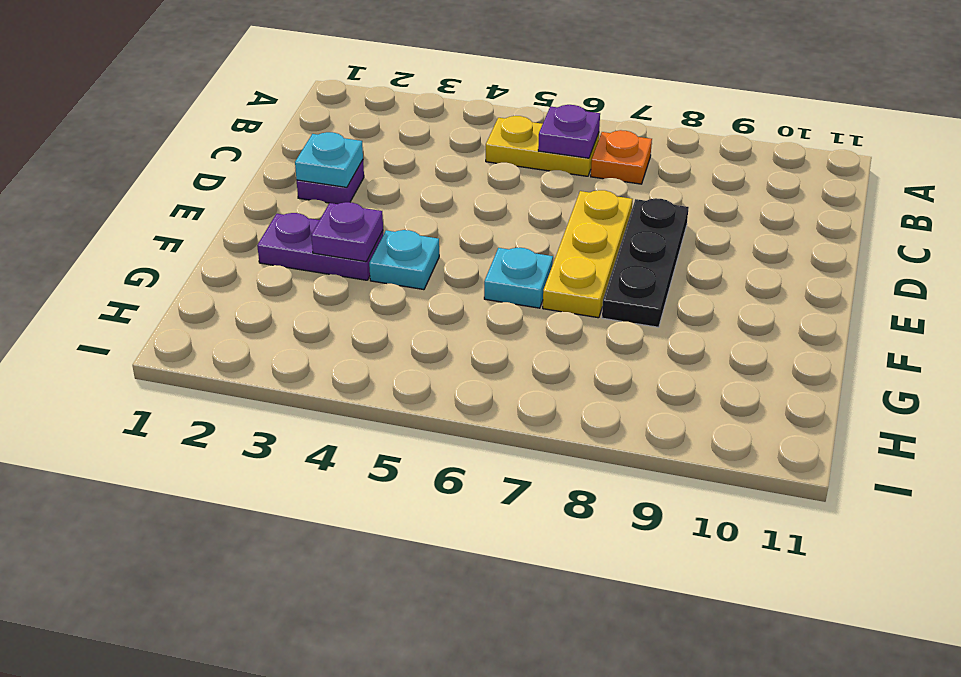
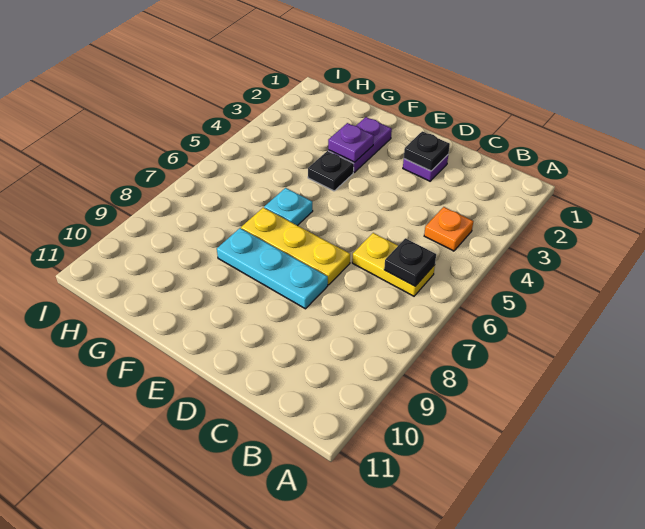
yellow 1x2 plate [486,116,599,176] -> yellow 1x2 plate turned to [352,233,435,296]
purple 1x1 plate [538,105,600,158] -> black 1x1 plate [384,238,436,286]
orange 1x1 plate [591,130,652,184] -> orange 1x1 plate moved to [424,207,473,251]
cyan 1x1 plate [295,132,363,187] -> black 1x1 plate [404,131,450,171]
black 1x3 plate [602,198,689,327] -> cyan 1x3 plate [217,228,328,309]
cyan 1x1 plate [369,230,439,290] -> black 1x1 plate [308,151,354,191]

